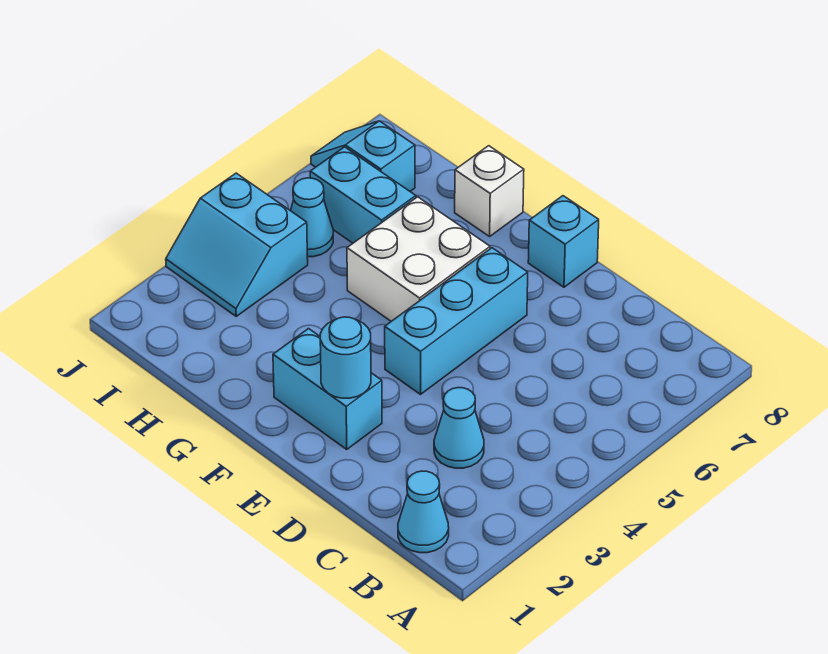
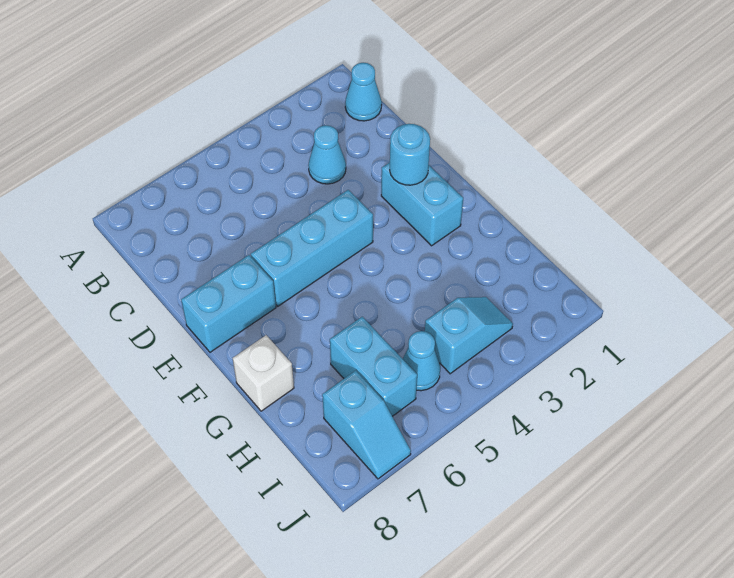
cyan 1x1 brick [528,196,599,287] -> cyan 1x2 brick [181,255,276,352]
white 2x2 brick [347,197,490,321] -> none
cyan 2x2 slope [166,173,308,316] -> cyan 1x2 slope [425,297,513,374]

